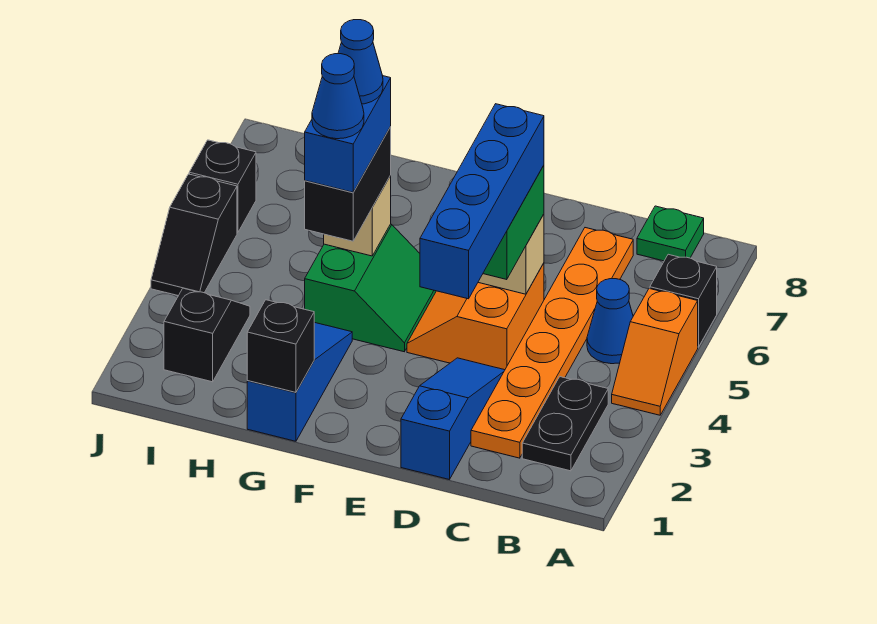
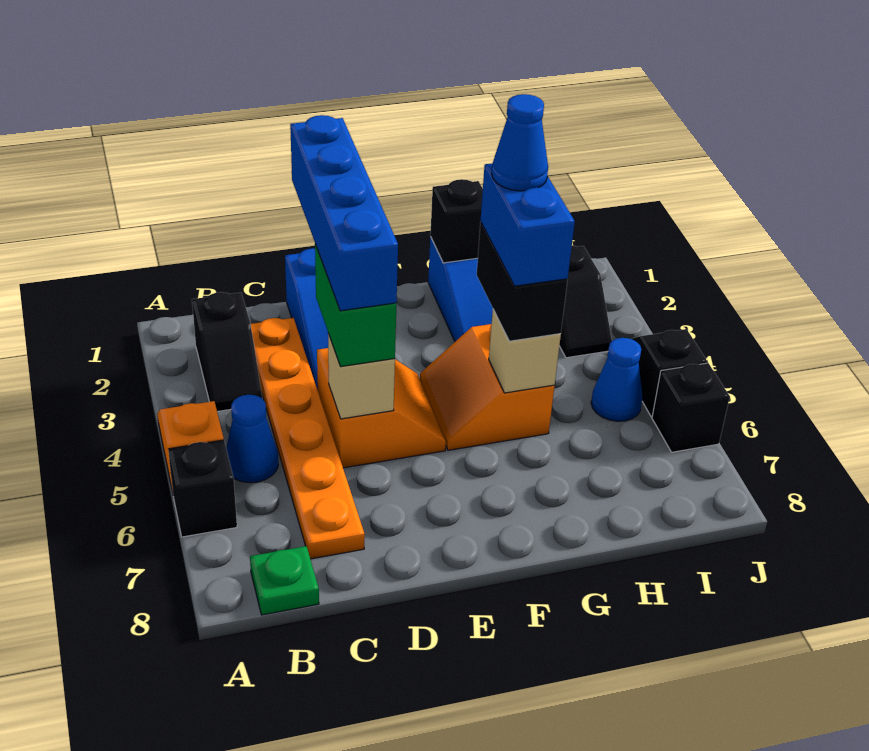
black 1x2 plate [522,377,608,471] -> black 1x2 slope [192,292,262,412]
green 2x2 slope [305,224,436,352] -> orange 2x2 slope [420,324,554,450]
blue 1x1 cone [338,20,383,104] -> blue 1x1 cone moved to [591,338,642,421]

